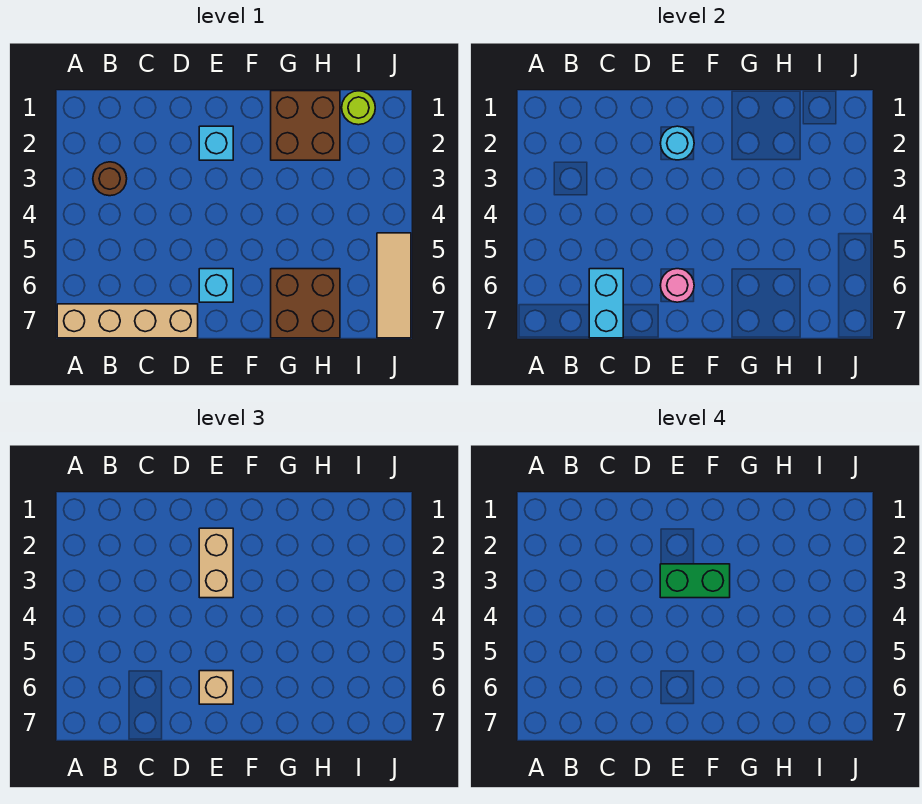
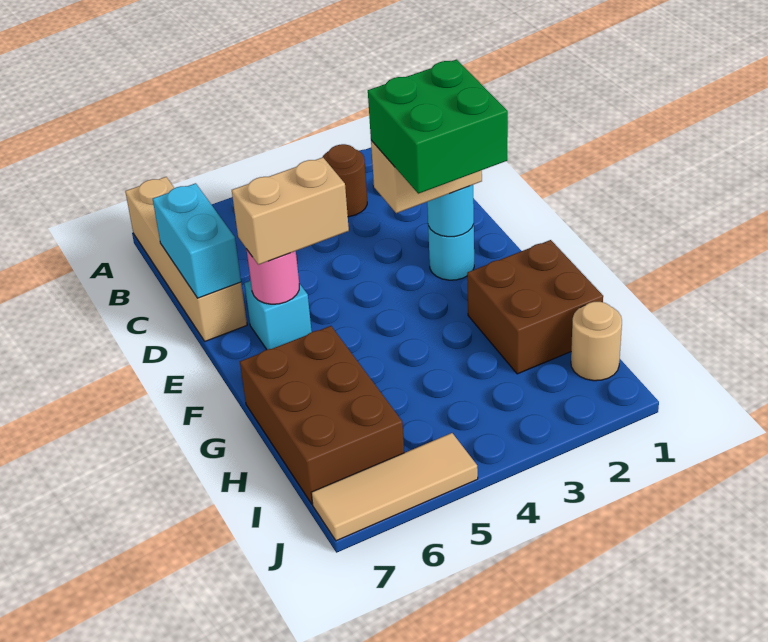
cyan 1x2 brick [589,269,623,338] -> cyan 1x2 brick turned to [153,183,241,298]
cyan 1x1 brick [199,126,233,160] -> cyan 1x1 round brick [428,224,474,280]
green 1x2 brick [660,564,730,598] -> green 2x2 brick [368,60,508,194]
tan 1x1 brick [199,671,233,704] -> tan 1x2 brick [232,157,349,265]
brown 2x2 brick [271,269,340,338] -> brown 2x3 brick [240,326,404,504]
lime 1x1 round brick [342,91,375,125] -> tan 1x1 round brick [571,302,622,381]

